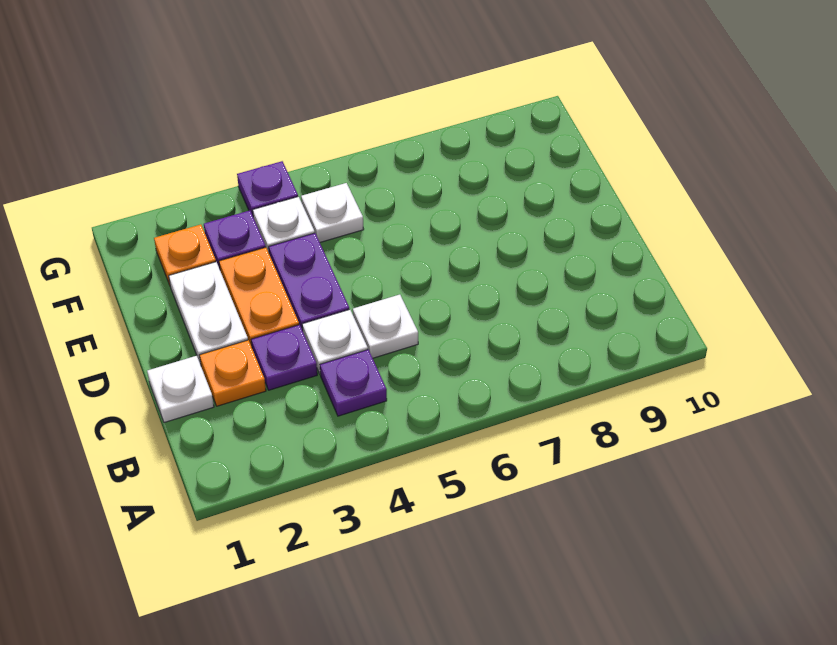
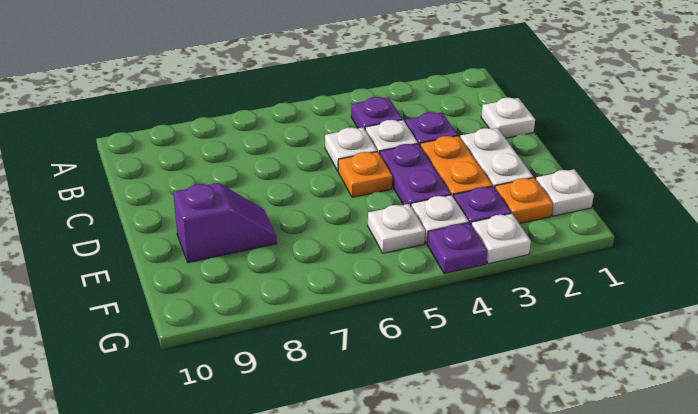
orange 1x1 plate [200,340,266,406] -> orange 1x1 plate moved to [338,152,392,197]
none -> purple 1x2 slope [173,183,277,263]
none -> white 1x1 plate [536,169,594,216]
none -> white 1x1 plate [471,214,531,264]

